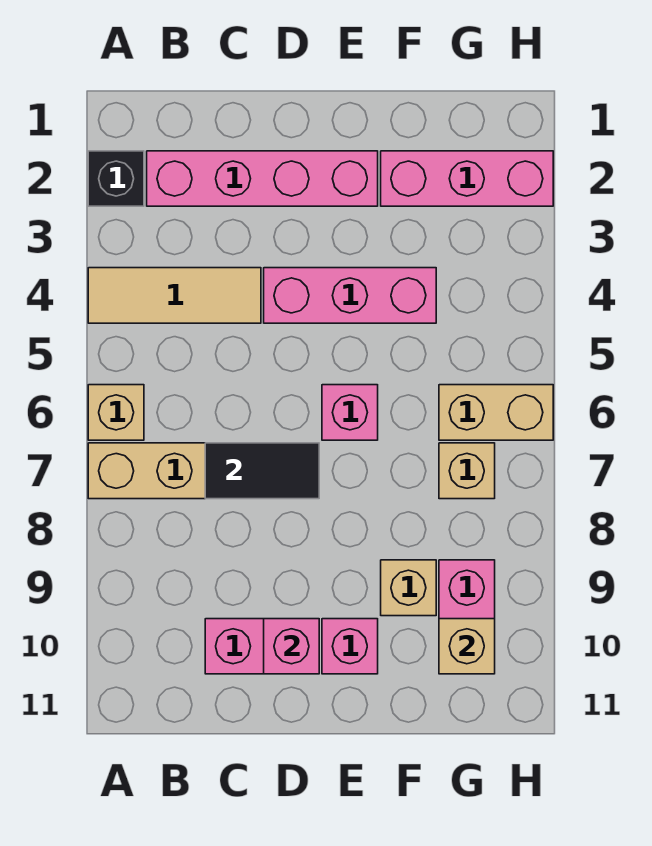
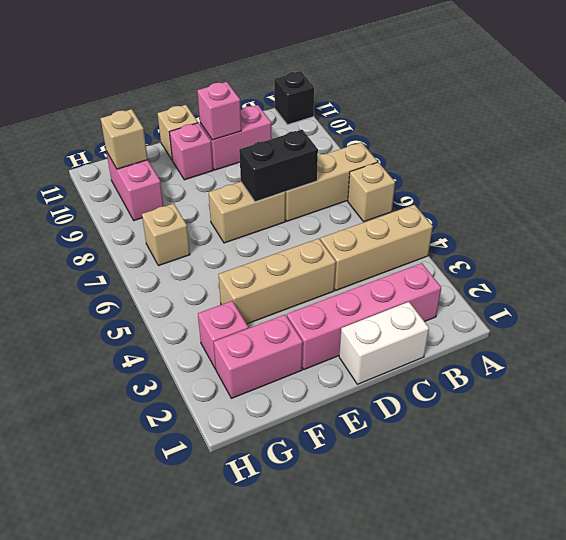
black 1x1 brick [88,151,144,206] -> black 1x1 brick moved to [274,71,314,125]
tan 1x3 tile [88,268,261,323] -> tan 1x3 brick [321,205,433,290]
none -> white 1x2 brick [339,302,429,384]
black 1x2 tile [205,443,319,499] -> black 1x2 brick [239,130,318,202]
pink 1x3 brick [264,268,436,323] -> tan 1x3 brick [219,238,336,324]
pink 1x1 brick [322,385,378,440] -> pink 1x1 brick moved to [198,301,248,369]
pink 1x3 brick [381,151,553,206] -> pink 1x2 brick [214,315,303,398]
tan 1x1 brick [381,560,436,616] -> tan 1x1 brick moved to [158,105,198,160]
tan 1x2 brick [439,385,553,440] -> tan 1x2 brick moved to [209,181,285,243]

